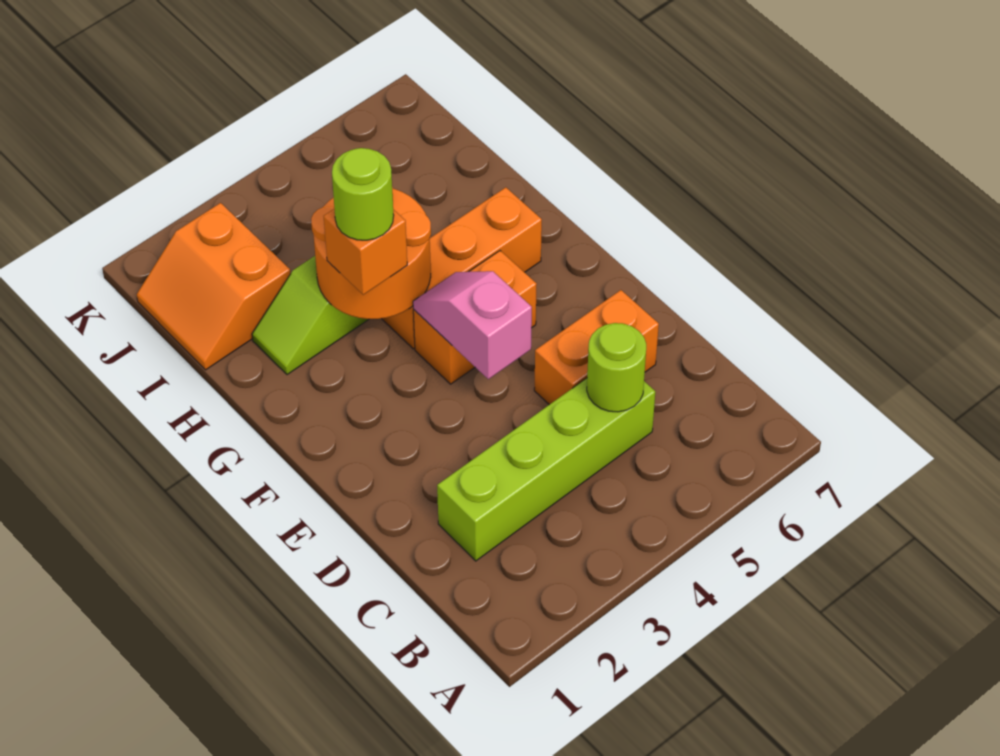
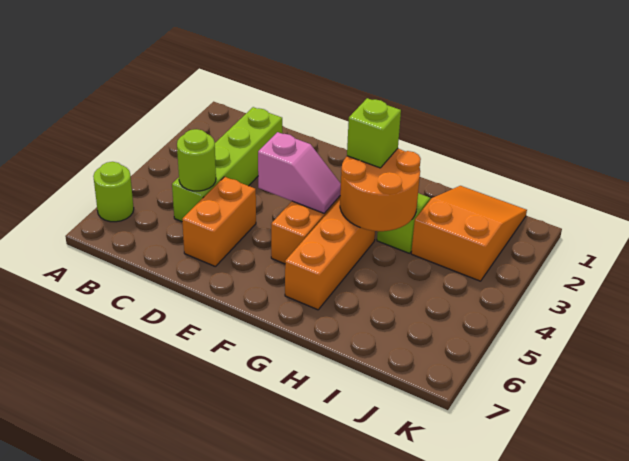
orange 1x1 brick [324,209,407,295] -> lime 1x1 brick [347,98,401,168]
lime 1x1 round brick [332,148,394,240] -> lime 1x1 round brick moved to [93,162,134,222]
orange 2x2 slope [137,203,291,370] -> orange 2x3 slope [411,186,527,281]

